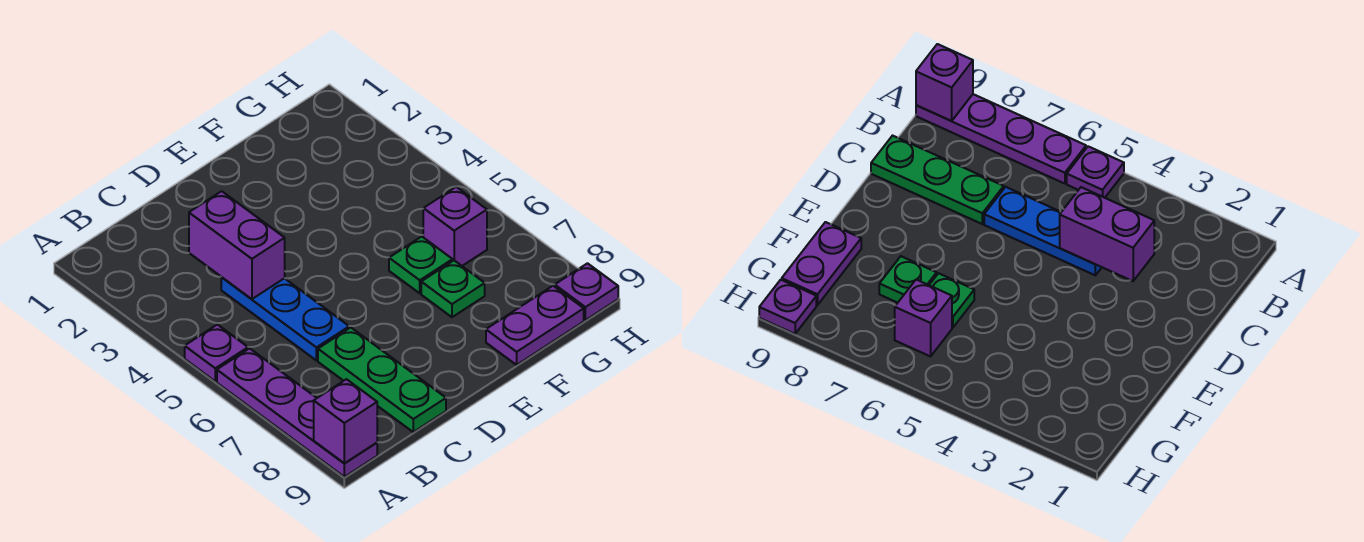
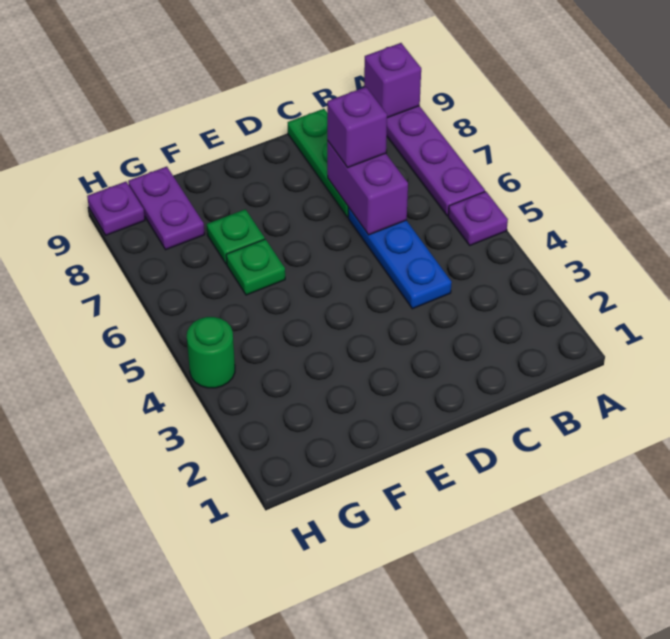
purple 1x2 brick [189,191,285,299] -> purple 1x2 brick moved to [327,141,408,235]
purple 1x2 plate [486,286,584,365] -> purple 1x2 plate turned to [128,167,205,250]
purple 1x1 brick [423,187,487,266] -> purple 1x1 brick moved to [327,87,387,168]
none -> green 1x1 round brick [187,317,235,388]

